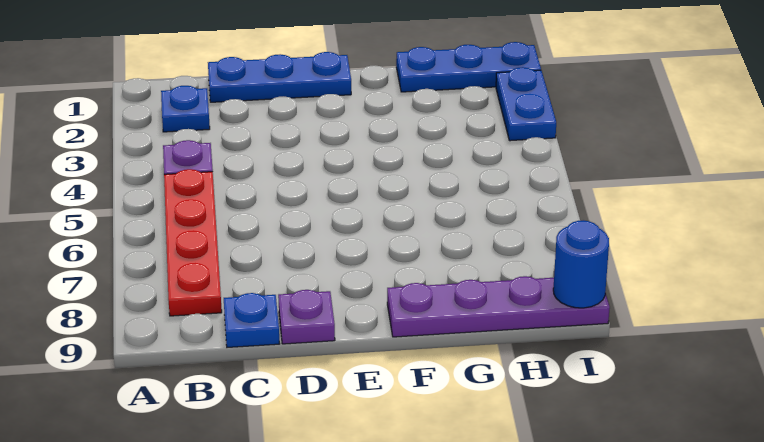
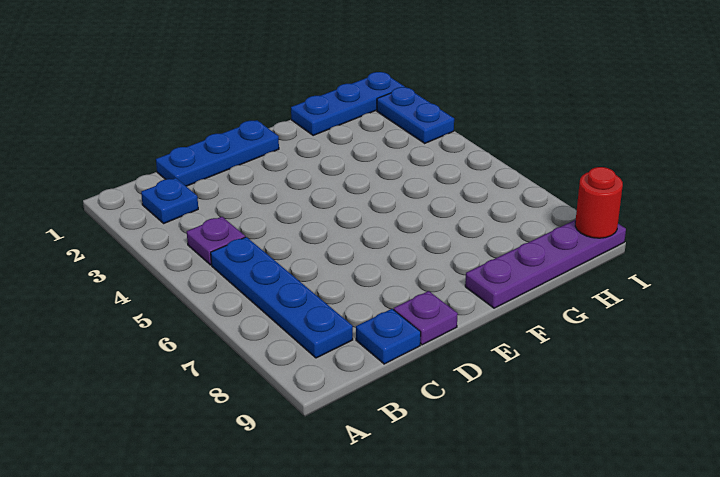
red 1x4 plate [164,169,222,316] -> blue 1x4 plate [211,237,353,358]
blue 1x1 round brick [553,220,609,308] -> red 1x1 round brick [575,167,623,238]

